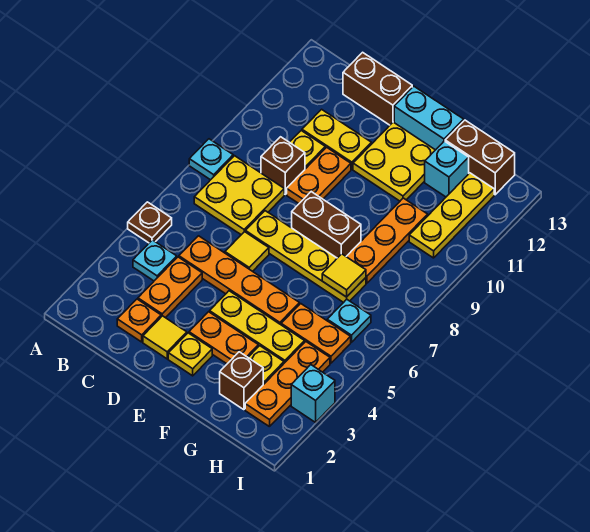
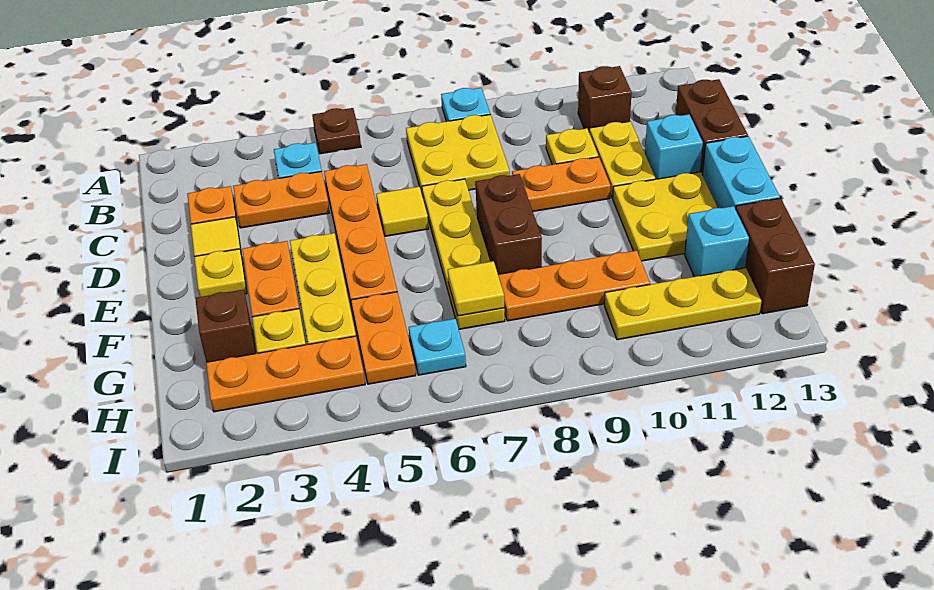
brown 1x1 brick [261,137,305,194] -> brown 1x1 brick moved to [578,66,632,131]
cyan 1x1 brick [291,365,335,422] -> cyan 1x1 brick moved to [645,114,703,179]

